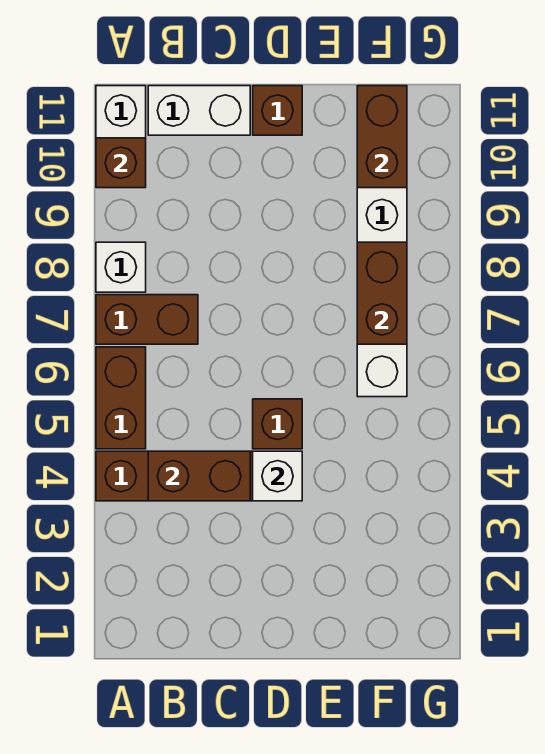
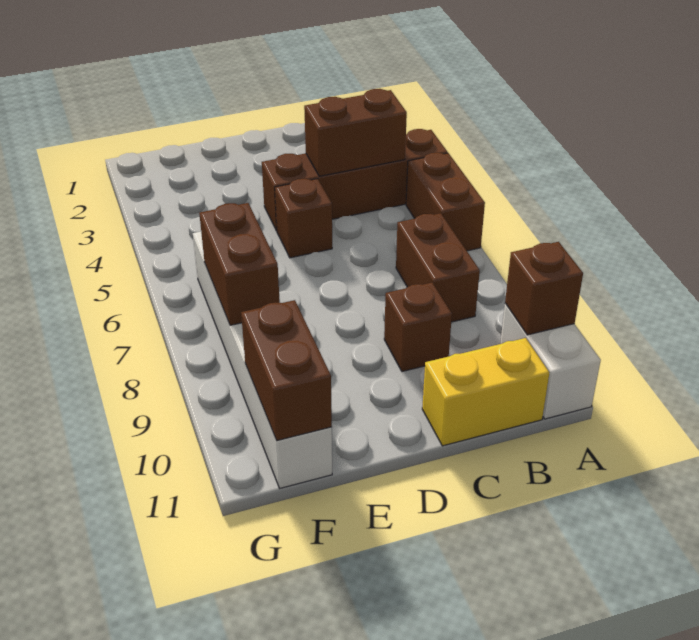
brown 1x2 brick [96,295,198,344] -> brown 1x2 brick turned to [396,213,480,322]
white 1x1 brick [96,242,146,292] -> none
white 1x2 brick [148,86,250,135] -> yellow 1x2 brick [422,338,549,446]
white 1x1 brick [253,451,302,501] -> none
brown 1x1 brick [253,86,302,135] -> brown 1x1 brick moved to [384,283,452,372]

